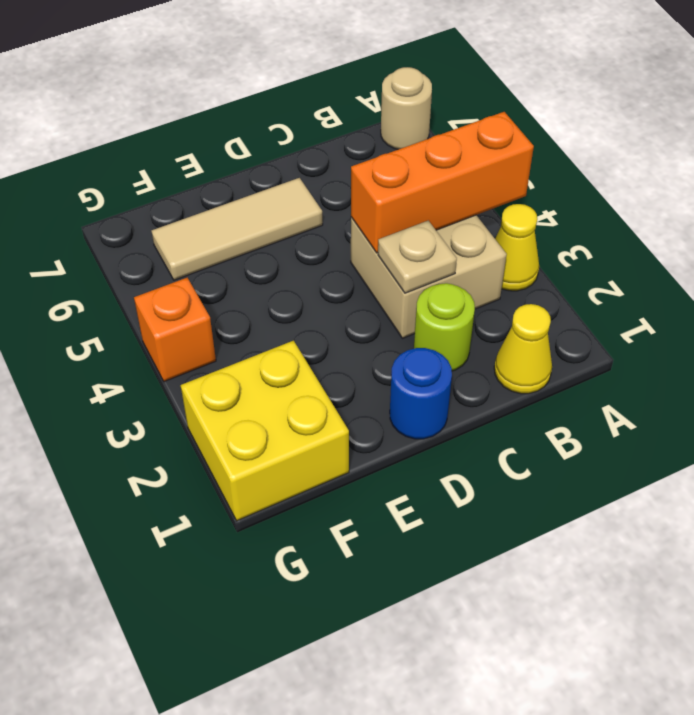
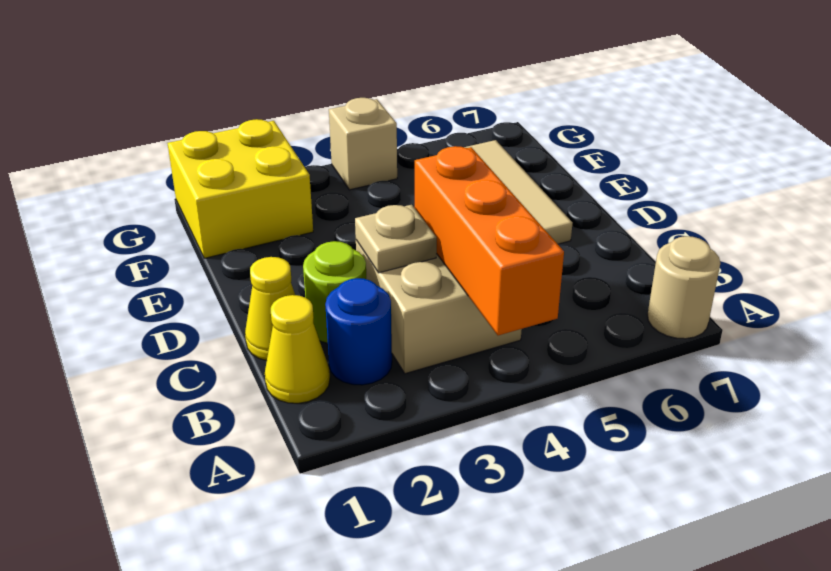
yellow 1x1 cone [495,204,539,291] -> yellow 1x1 cone moved to [245,257,295,361]
blue 1x1 round brick [390,348,452,439] -> blue 1x1 round brick moved to [325,278,392,385]
orange 1x1 brick [134,278,216,382] -> tan 1x1 brick [329,98,397,190]

